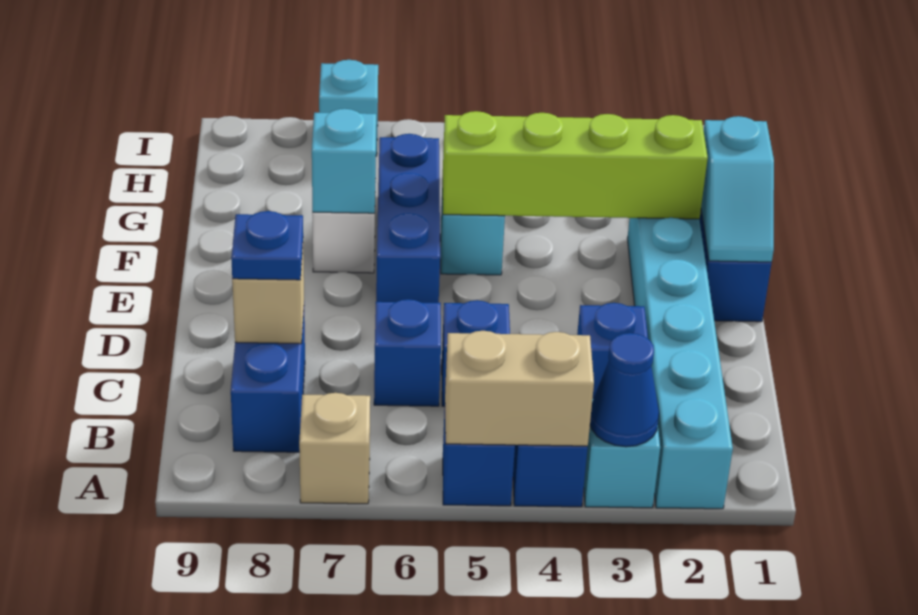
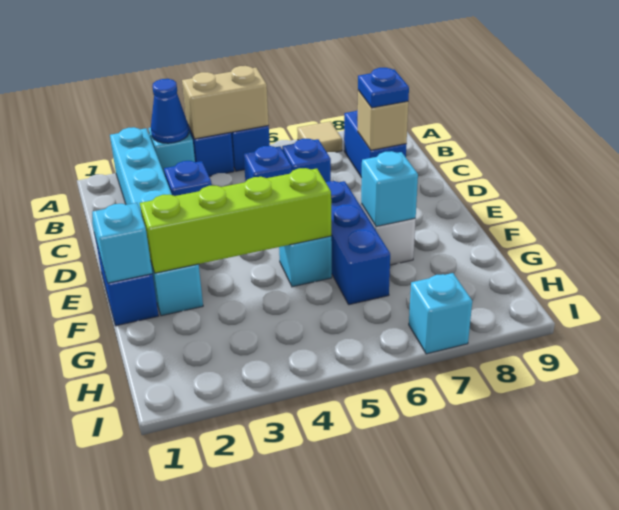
tan 1x1 brick [299,393,370,504] -> tan 1x1 tile [297,121,342,152]

